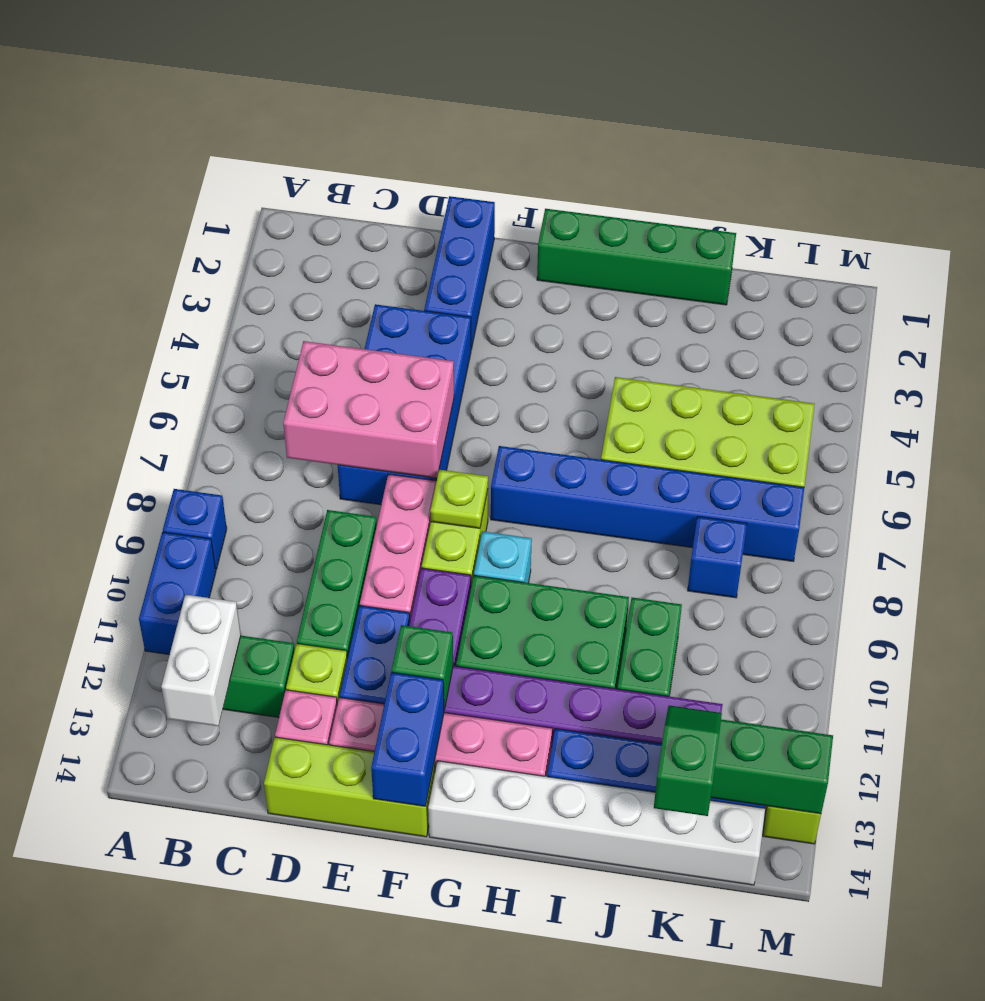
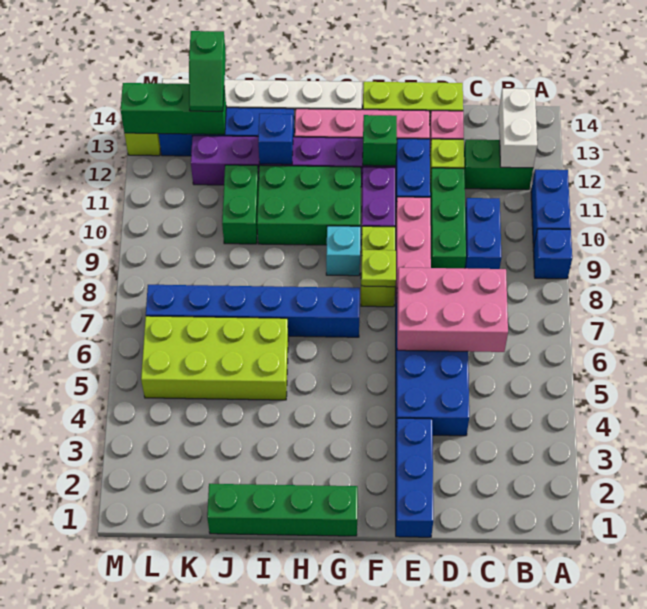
blue 1x2 brick [371,672,444,806] -> blue 1x2 brick moved to [465,198,502,269]
blue 1x1 brick [688,517,747,598] -> blue 1x1 brick moved to [258,114,293,164]

